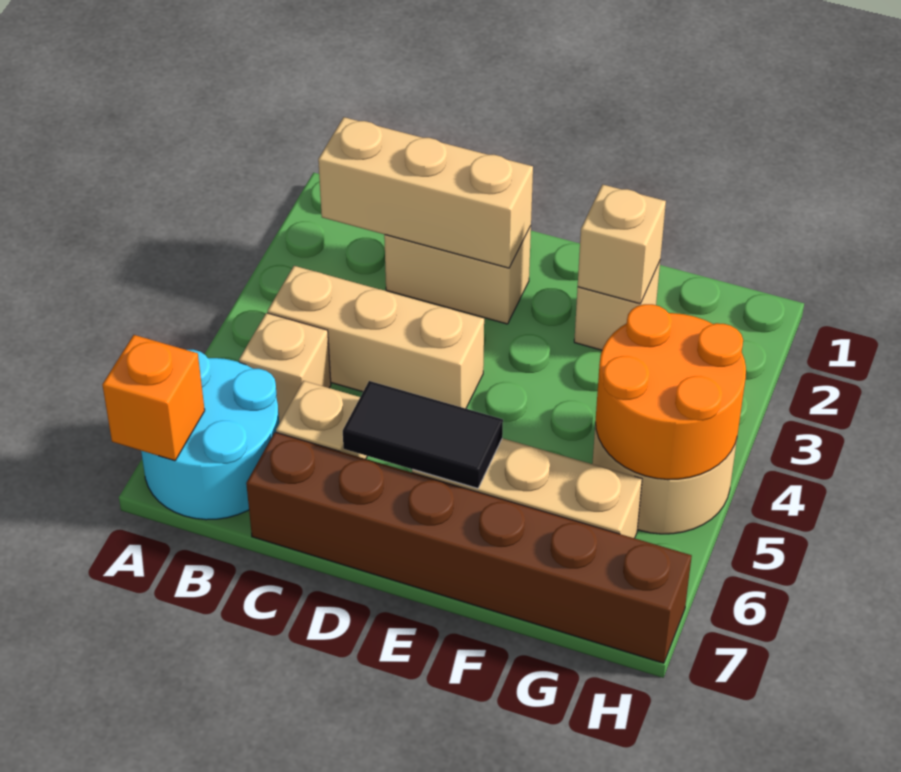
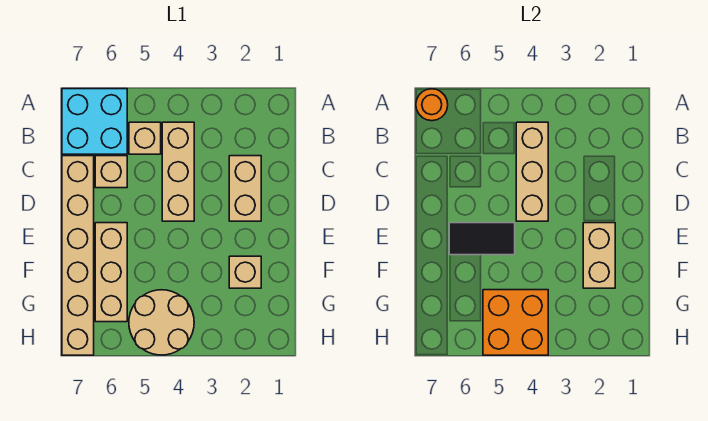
cyan 2x2 round brick [141,350,279,520] -> cyan 2x2 brick [62,89,127,154]
orange 1x1 brick [102,335,205,461] -> orange 1x1 round brick [416,89,448,121]
tan 1x3 brick [318,117,533,268] -> tan 1x3 brick moved to [516,122,548,221]
brown 1x6 brick [246,432,692,663] -> tan 1x6 brick [62,156,94,355]
black 1x2 tile [343,381,503,488] -> black 1x2 tile turned to [449,223,515,255]
tan 1x1 brick [578,184,666,304] -> tan 1x2 brick [583,223,615,288]
orange 2x2 round brick [595,304,746,480] -> orange 2x2 brick [483,290,548,355]

